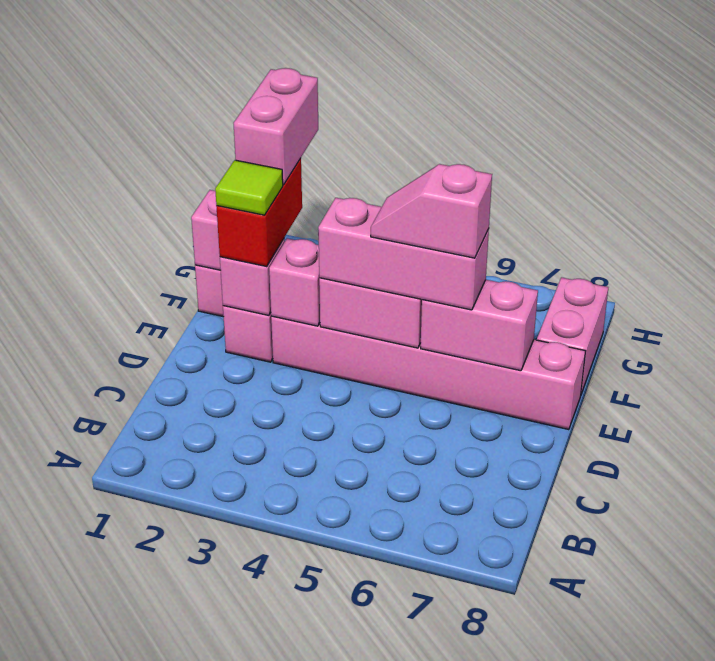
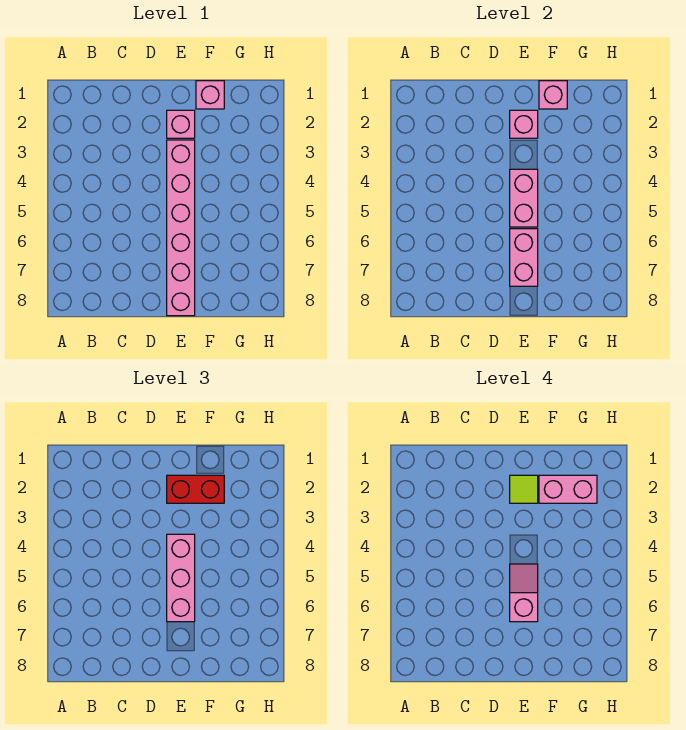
pink 1x1 brick [269,238,320,326] -> none
pink 1x2 brick [537,277,608,394] -> none

